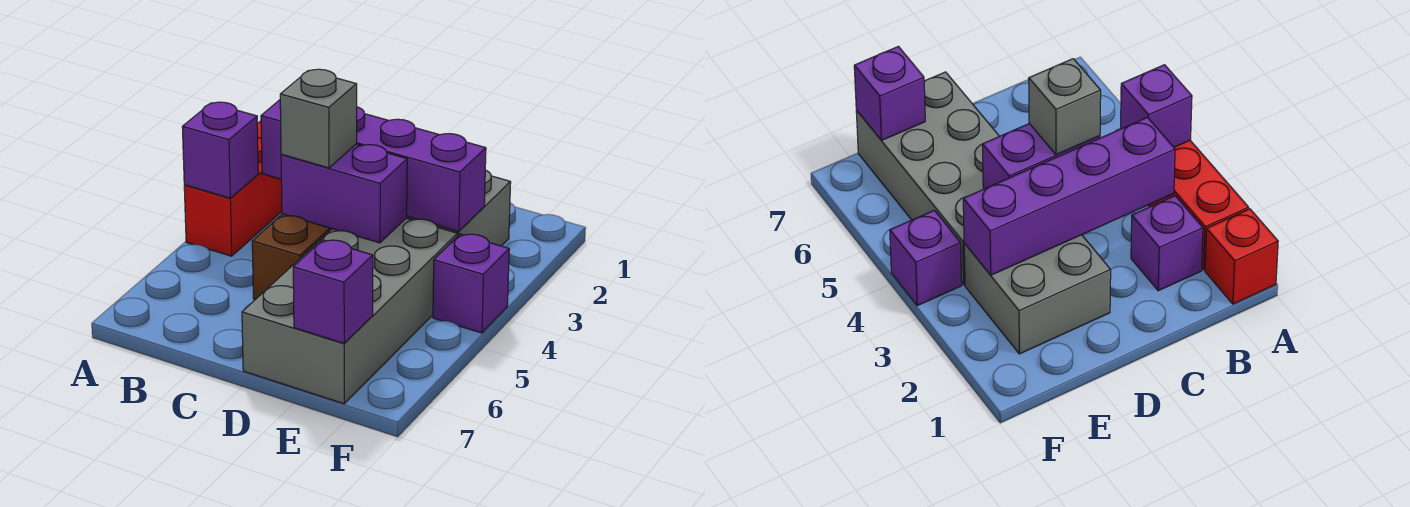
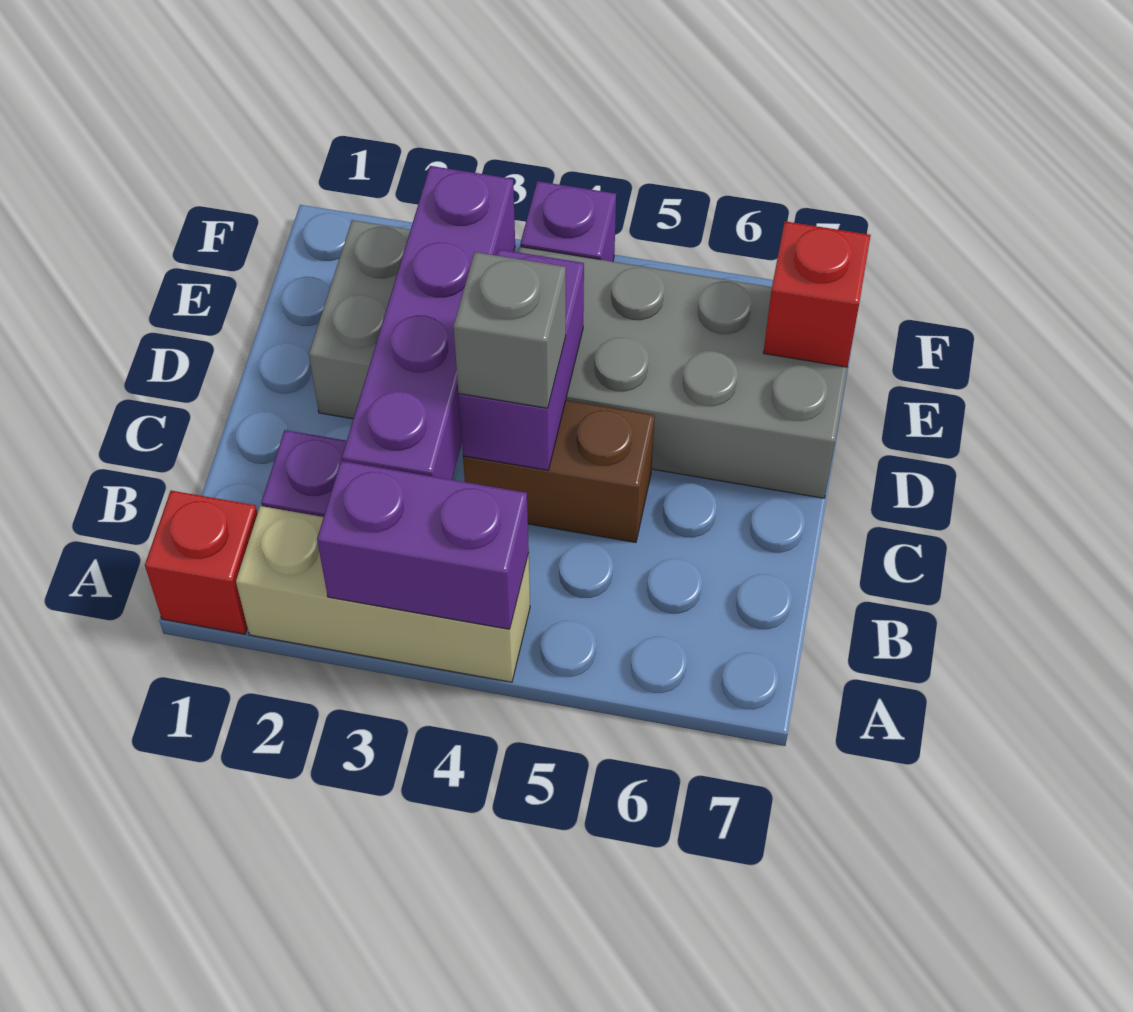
red 1x3 brick [184,121,282,256] -> tan 1x3 brick [236,506,530,682]
purple 1x1 brick [182,102,258,198] -> purple 1x2 brick [317,461,529,629]
purple 1x1 brick [293,240,373,343] -> red 1x1 brick [763,221,871,367]

